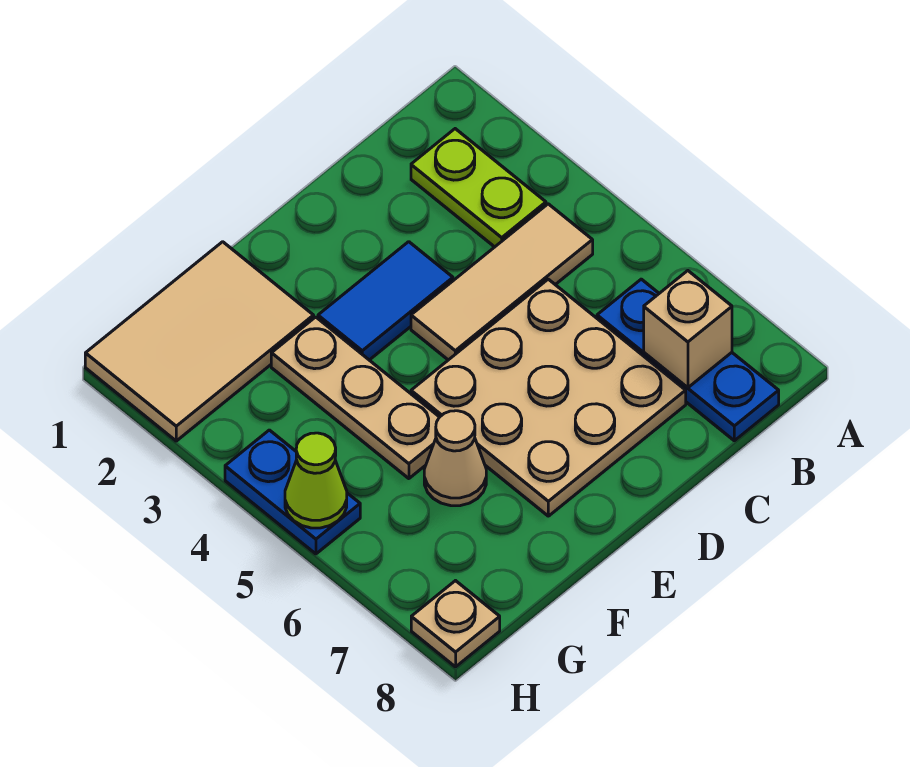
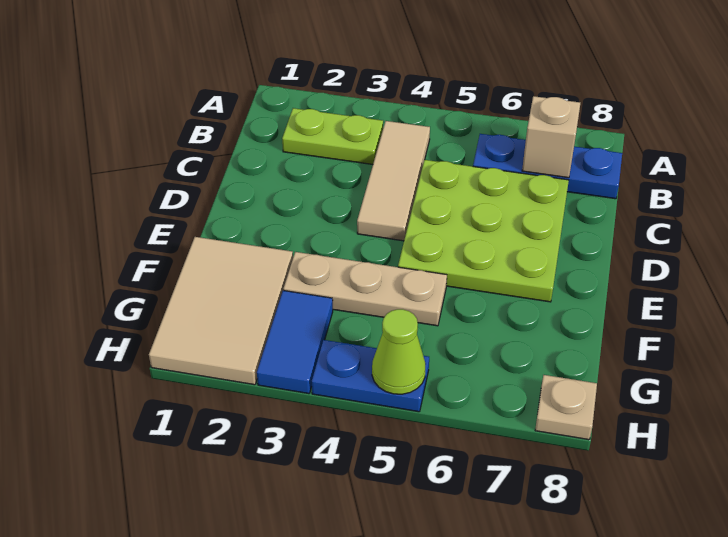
tan 3x3 plate [411,279,686,516] -> lime 3x3 plate [398,160,569,302]
blue 1x2 tile [318,242,453,360] -> blue 1x2 tile moved to [257,291,333,394]
tan 1x1 cone [424,411,486,506] -> none

